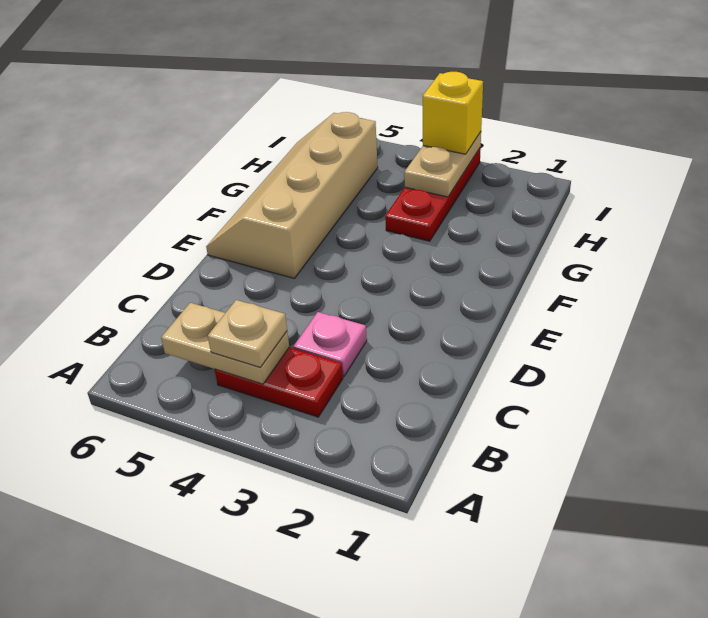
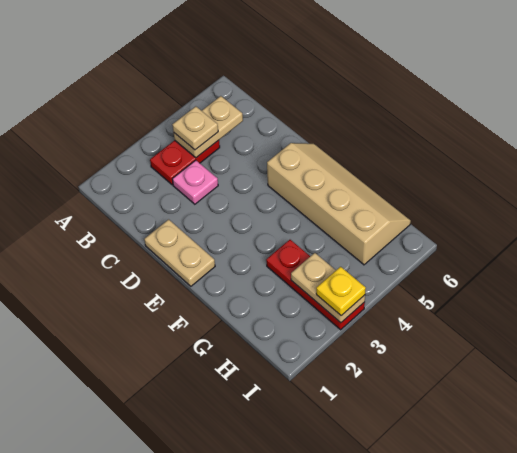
none -> tan 1x2 plate [144,219,215,286]
yellow 1x1 brick [423,72,483,154] -> yellow 1x1 plate [316,267,366,316]

